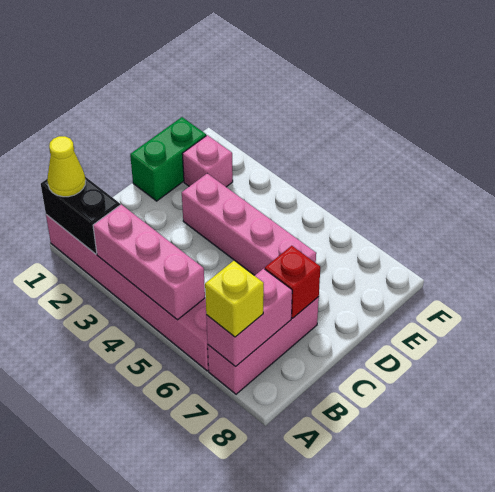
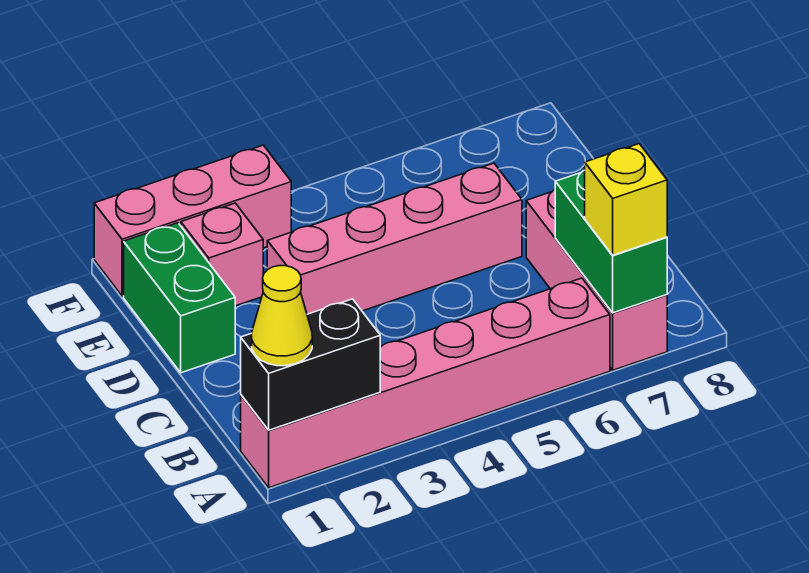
pink 1x3 brick [93,204,205,320] -> pink 1x3 brick moved to [94,145,291,296]
pink 1x2 brick [206,269,292,367] -> green 1x2 brick [555,170,667,313]
red 1x1 brick [265,246,320,318] -> none

